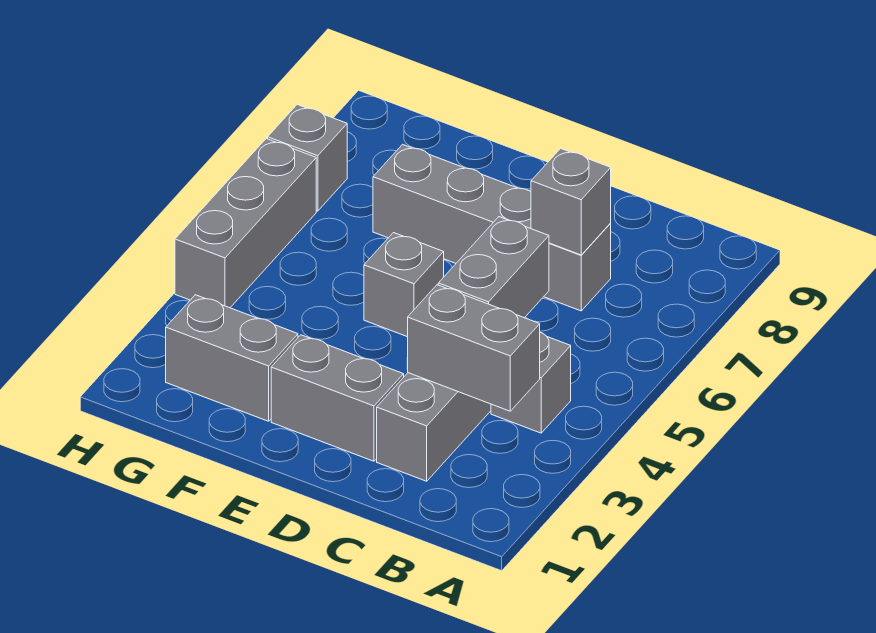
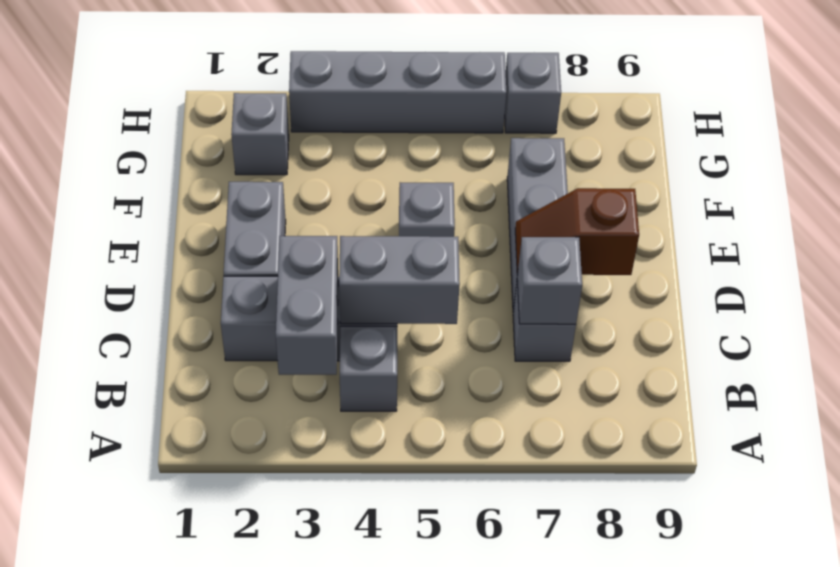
none -> brown 1x2 slope [515,188,639,275]
grey 1x2 brick [166,295,298,421] -> grey 1x1 brick [231,93,289,175]
grey 1x3 brick [175,139,316,308] -> grey 1x4 brick [289,51,506,133]

